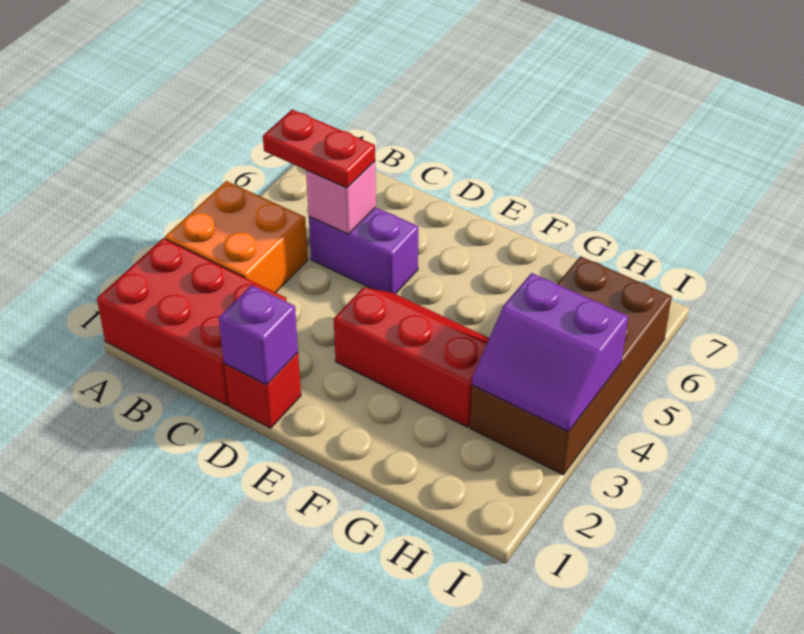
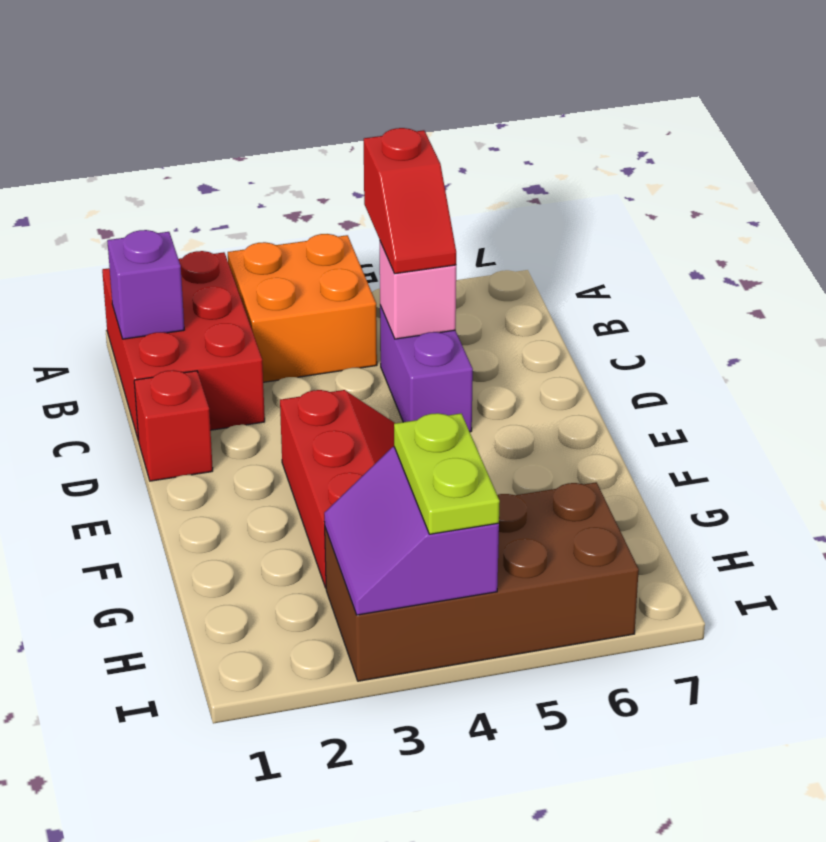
red 1x2 plate [263,110,375,188] -> red 1x2 slope [364,128,456,274]
purple 1x1 brick [219,285,298,385] -> purple 1x1 brick moved to [107,230,184,339]
none -> lime 1x2 plate [394,413,500,534]

